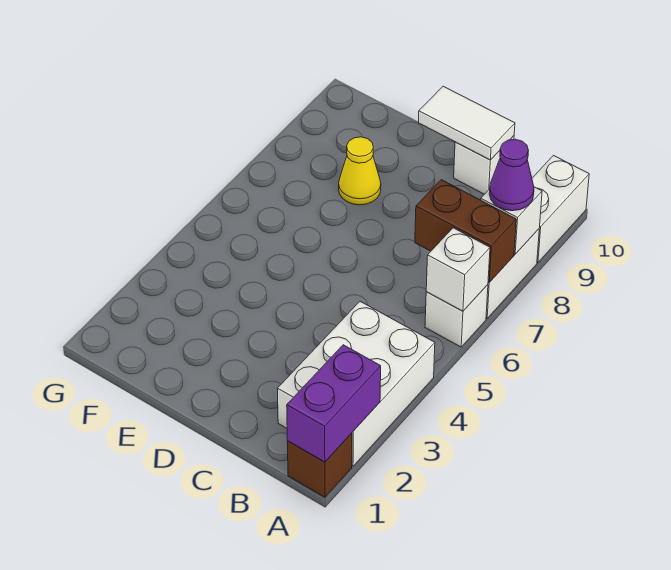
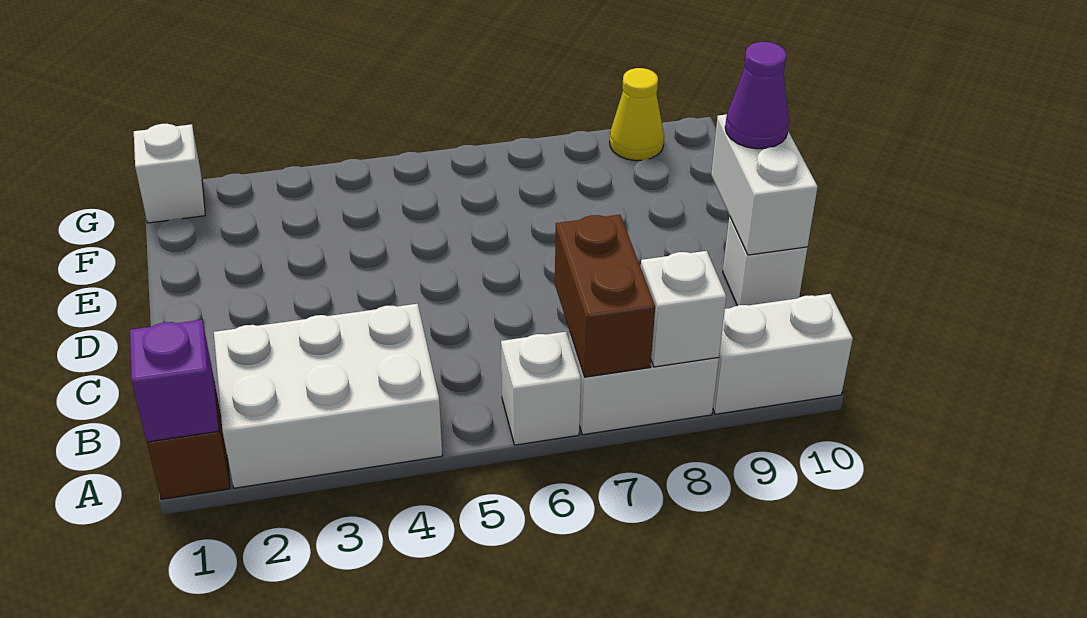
purple 1x2 brick [287,345,381,462] -> purple 1x1 brick [130,320,219,442]
white 1x1 brick [426,228,490,311] -> white 1x1 brick moved to [134,124,205,223]
purple 1x1 cone [489,139,534,211] -> purple 1x1 cone moved to [725,42,789,149]
white 1x2 tile [418,86,515,160] -> white 1x2 brick [711,114,818,255]
yellow 1x1 cone [339,137,381,205] -> yellow 1x1 cone moved to [610,68,664,160]

